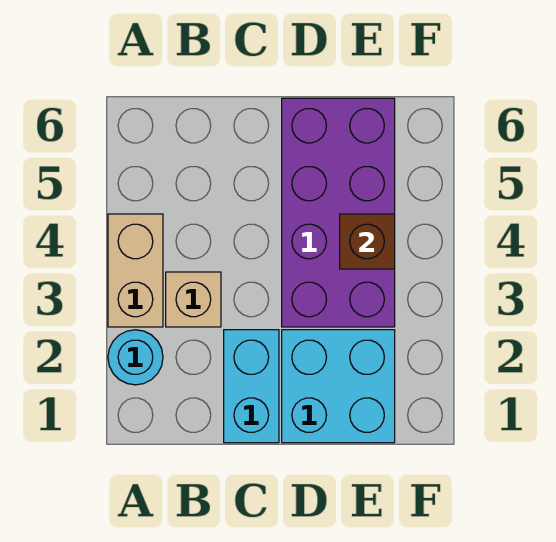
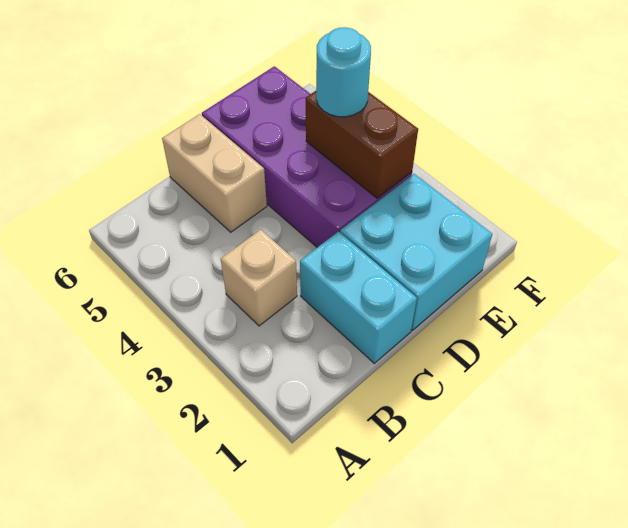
cyan 1x1 round brick [108,330,163,385] -> cyan 1x1 round brick moved to [316,27,371,117]
tan 1x2 brick [108,214,163,327] -> tan 1x2 brick moved to [162,114,267,232]
brown 1x1 brick [340,214,395,269] -> brown 1x2 brick [306,91,418,198]

